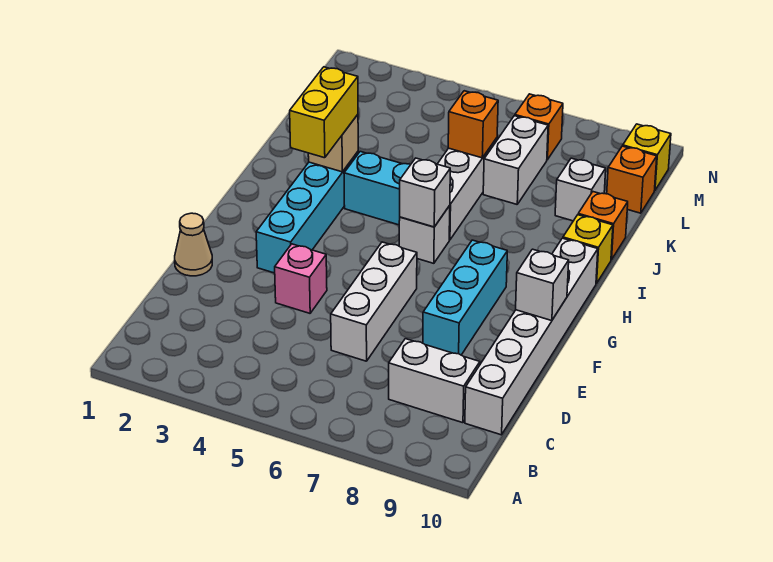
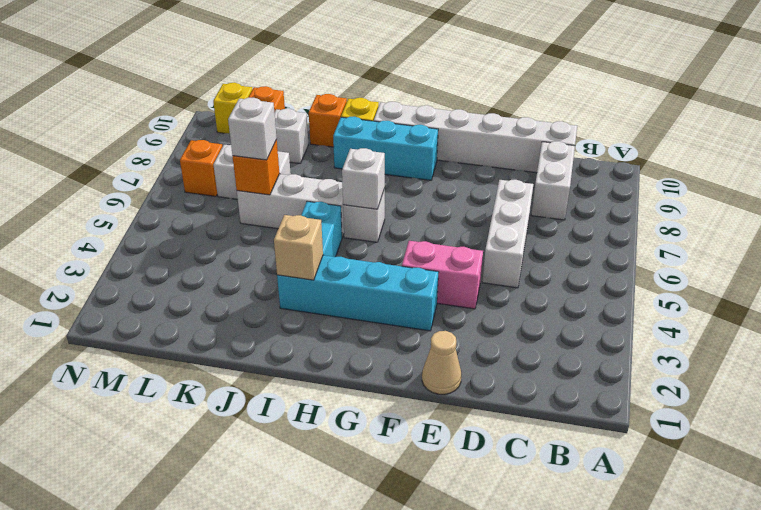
white 1x3 brick [331,242,417,361] -> white 1x3 brick turned to [482,180,533,288]
pink 1x1 brick [275,244,327,313] -> pink 1x2 brick [402,241,483,309]
cyan 1x3 brick [423,240,507,355] -> cyan 1x3 brick moved to [333,117,438,180]
white 1x1 brick [516,249,569,321] -> white 1x1 brick moved to [228,98,277,160]
yellow 1x2 brick [290,67,358,158] -> none

